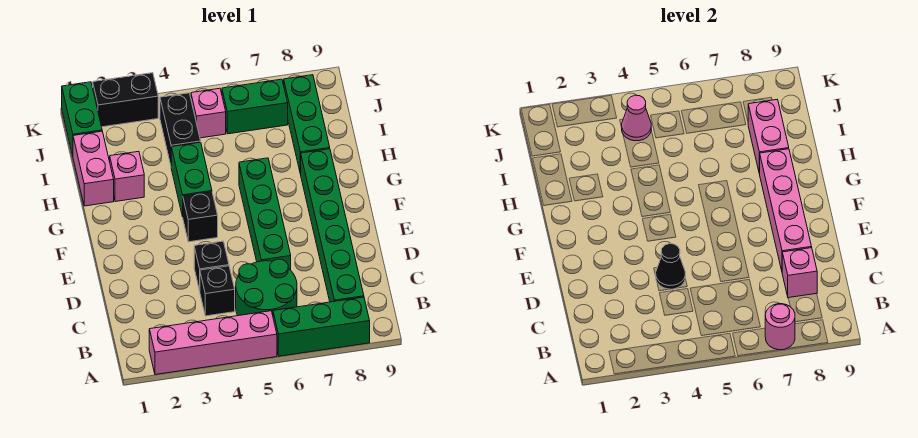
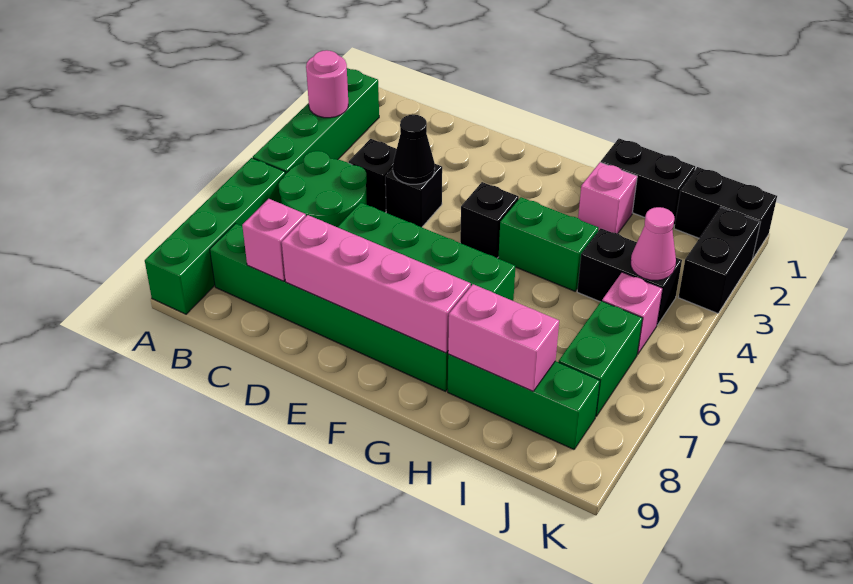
pink 1x4 brick [149,311,277,375] -> green 1x4 brick [253,68,379,174]
green 1x3 brick [273,297,370,356] -> green 1x4 brick [145,158,285,314]
pink 1x1 round brick [765,304,795,350] -> pink 1x1 round brick moved to [306,50,348,118]
pink 1x2 brick [73,131,114,206] -> black 1x2 brick [601,139,695,226]
green 1x2 brick [62,82,102,155] -> black 1x2 brick [674,167,777,258]

